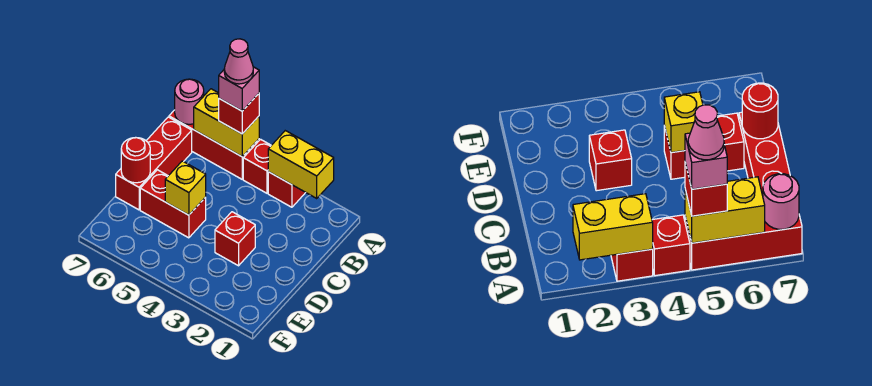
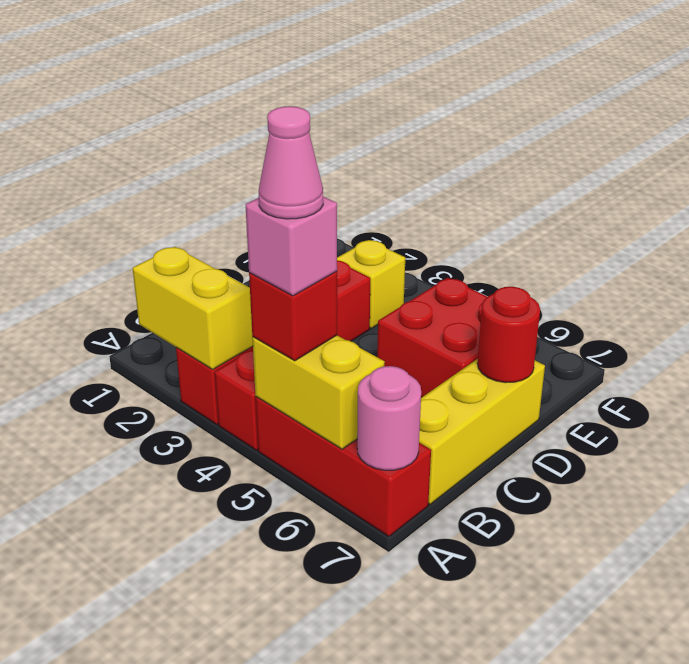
red 1x3 brick [116,117,192,210] -> yellow 1x3 brick [419,359,545,504]
red 1x2 brick [140,170,206,238] -> red 2x2 brick [377,278,487,398]
yellow 1x1 brick [165,161,206,215] -> yellow 1x1 brick moved to [337,240,405,328]

